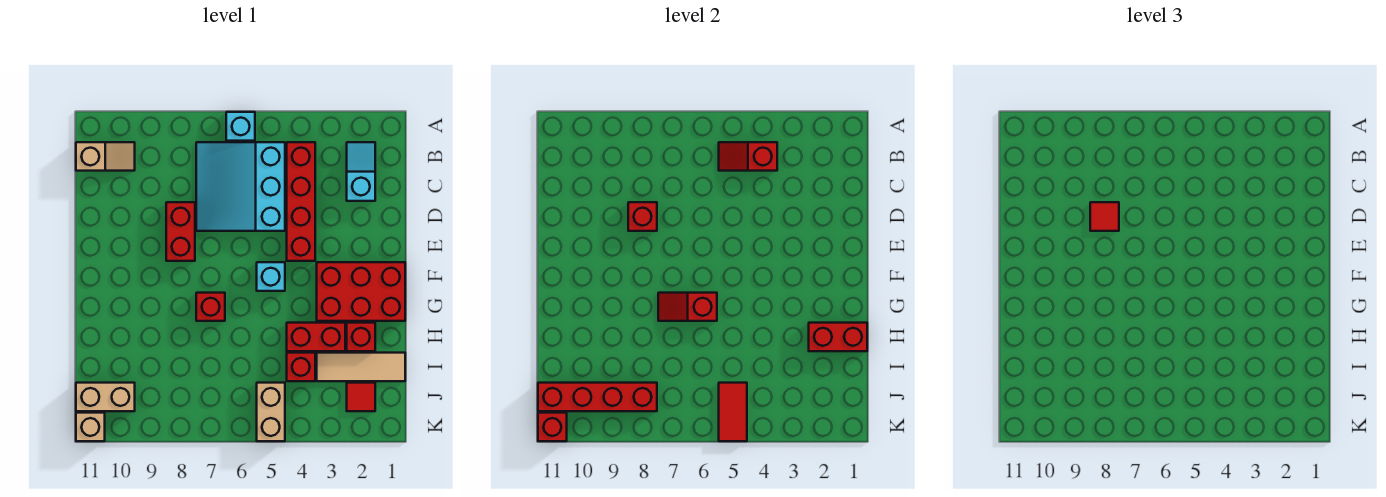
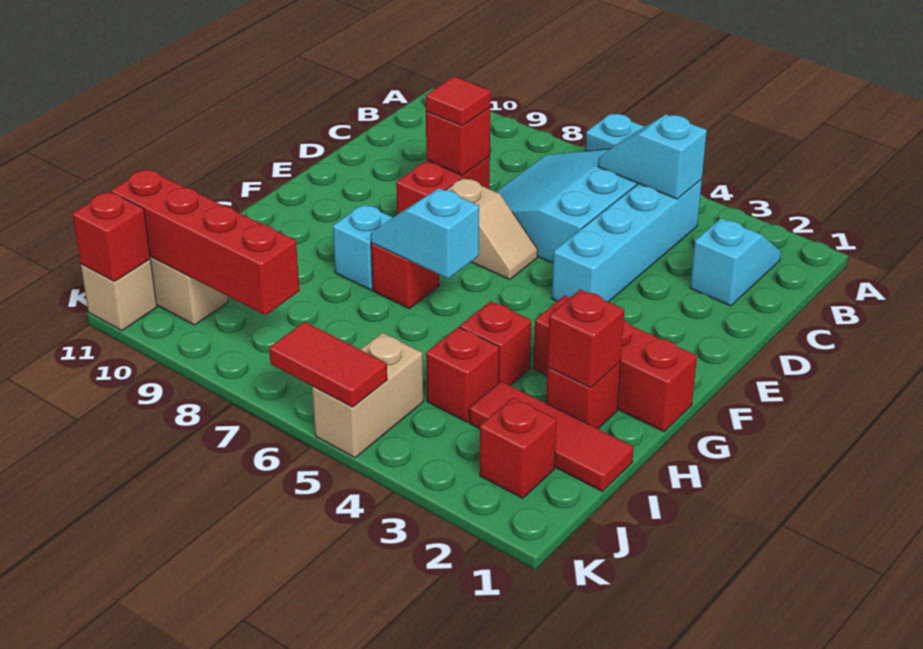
red 1x4 brick [287,142,315,261] -> cyan 1x4 brick [552,179,702,302]
red 1x2 slope [719,142,777,171] -> cyan 1x2 slope [598,115,707,199]
tan 1x2 slope [76,142,135,171] -> tan 1x2 slope moved to [446,178,538,280]
red 2x3 brick [317,262,405,321] -> red 1x3 brick [533,295,697,432]
cyan 1x1 brick [257,262,285,291] -> cyan 1x1 brick moved to [333,204,393,290]
red 1x2 slope [658,293,717,321] -> cyan 1x2 slope [371,188,479,279]
red 1x2 brick [809,323,867,351] -> red 1x1 brick [547,289,624,388]
red 1x2 brick [287,323,345,351] -> red 1x1 brick [460,301,531,386]
tan 1x3 tile [317,353,405,381] -> red 1x3 tile [469,381,634,491]
red 1x1 tile [347,383,375,411] -> red 1x1 brick [480,398,557,498]
red 1x2 tile [719,383,747,441] -> red 1x2 tile turned to [269,322,387,407]

